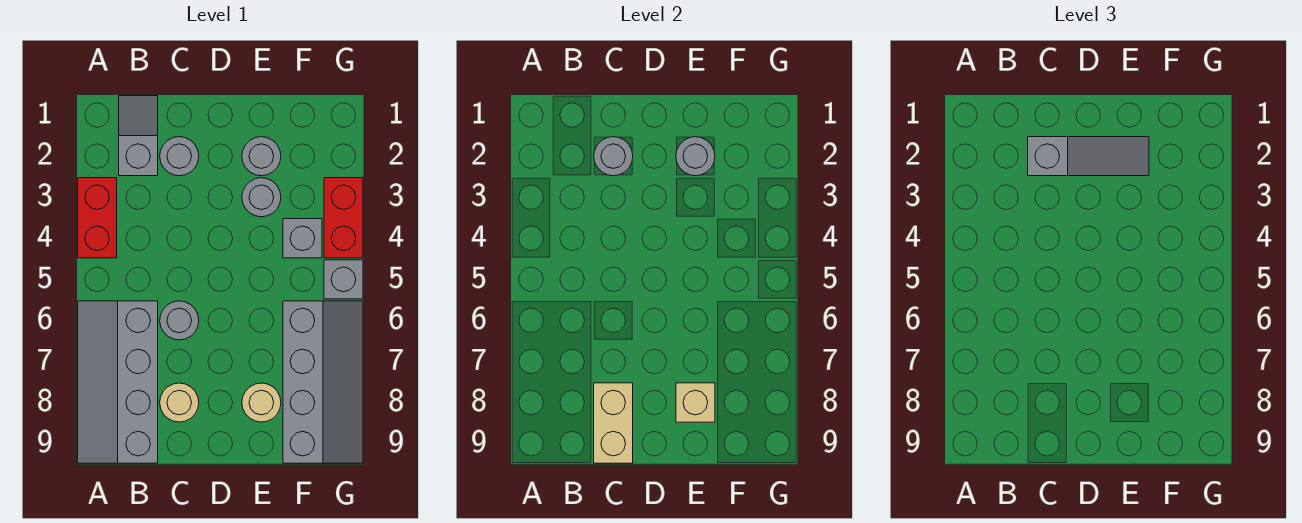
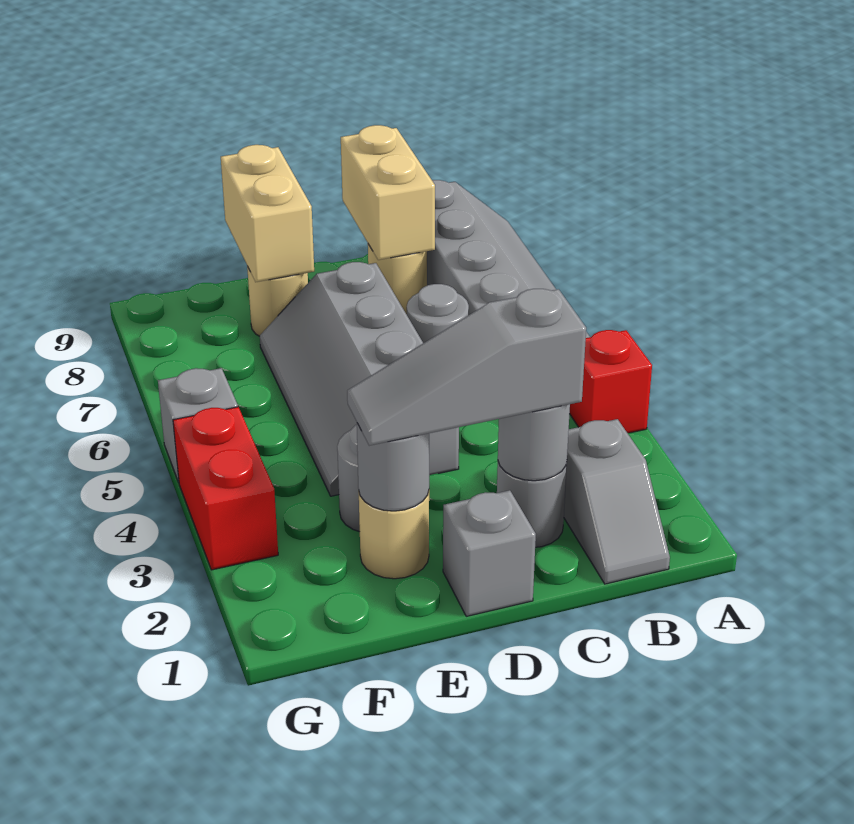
red 1x2 brick [78,178,117,258] -> red 1x1 brick [569,330,652,433]
grey 1x1 round brick [242,137,281,176] -> tan 1x1 round brick [359,491,429,579]
tan 1x1 brick [676,383,715,422] -> tan 1x2 brick [221,145,314,282]
grey 1x1 brick [283,219,322,258] -> grey 1x1 brick moved to [443,490,536,616]
grey 2x4 slope [283,301,363,463] -> grey 2x4 slope moved to [260,262,459,496]

